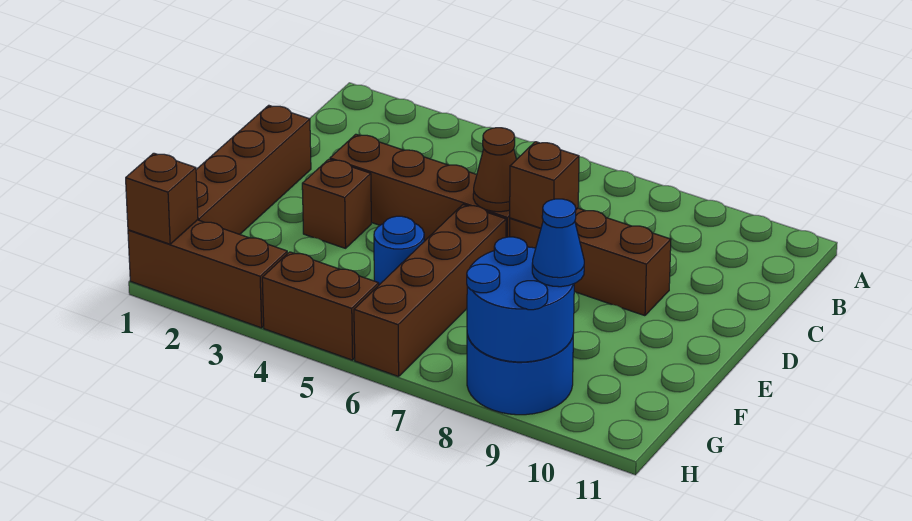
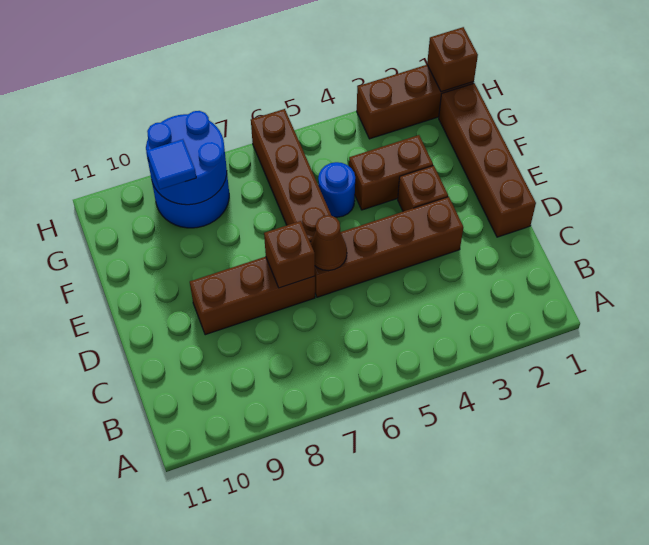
blue 1x1 cone [532,199,584,287] -> blue 1x1 tile [146,139,196,189]
brown 1x2 brick [262,252,379,360] -> brown 1x2 brick moved to [349,135,433,210]

